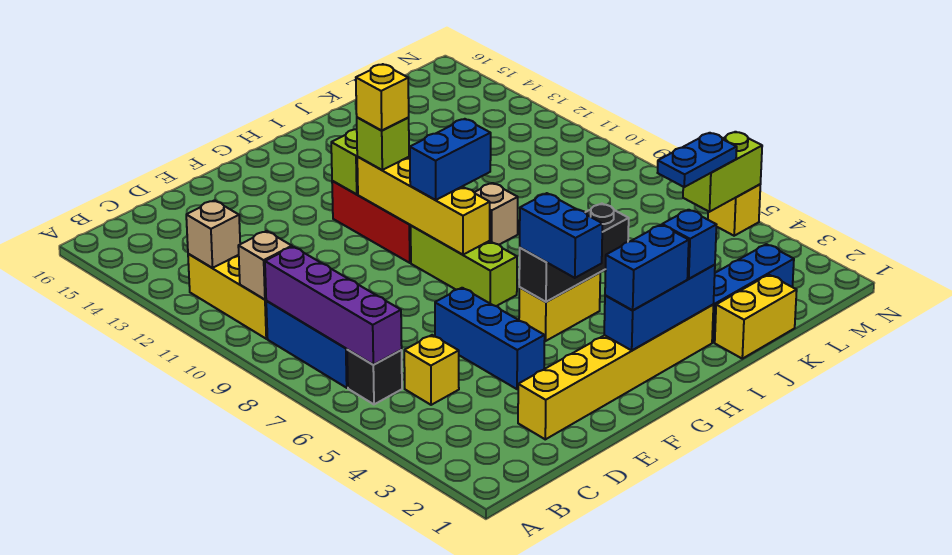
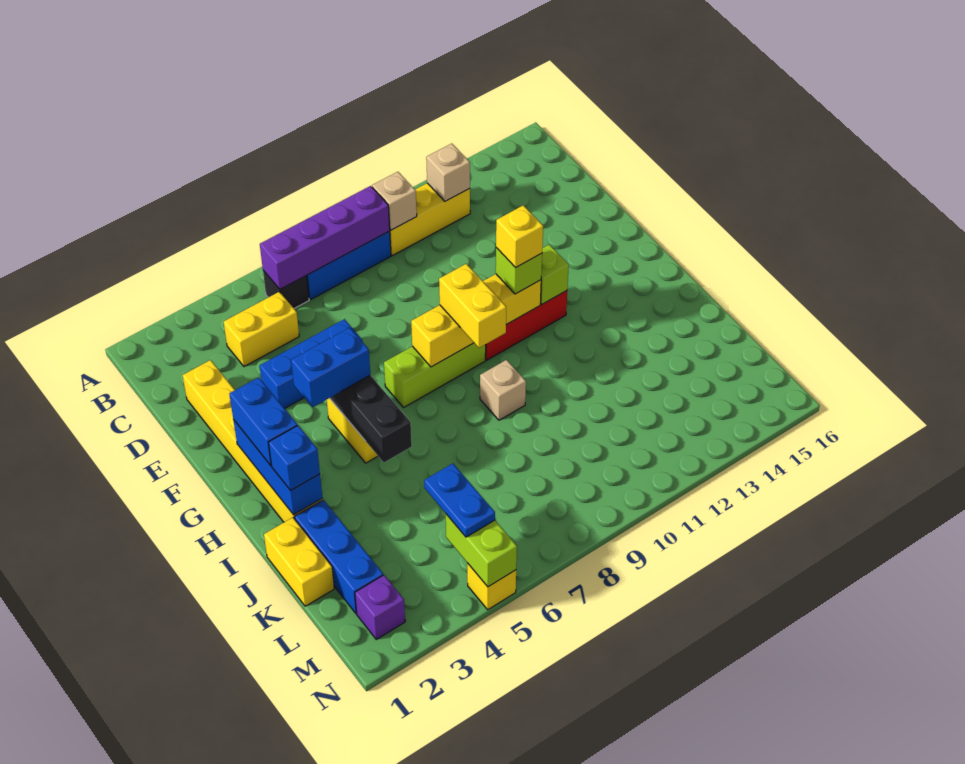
yellow 1x1 brick [404,335,459,405] -> yellow 1x2 brick [224,292,299,367]
blue 1x2 brick [410,119,491,200] -> yellow 1x2 brick [439,264,506,348]
none -> purple 1x1 brick [355,575,405,639]

